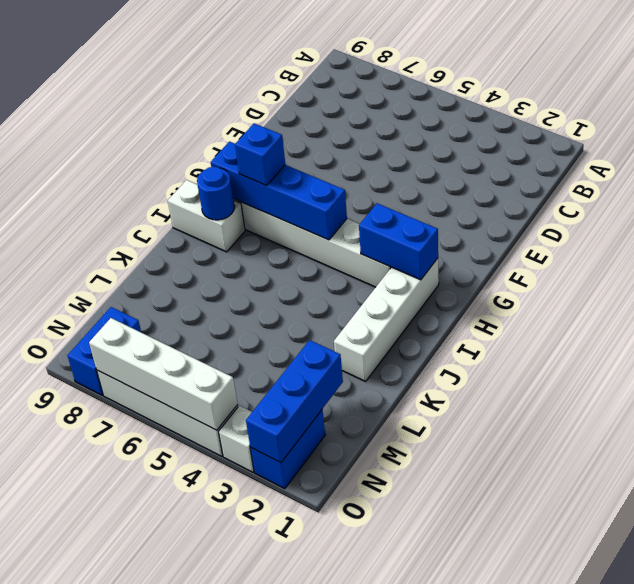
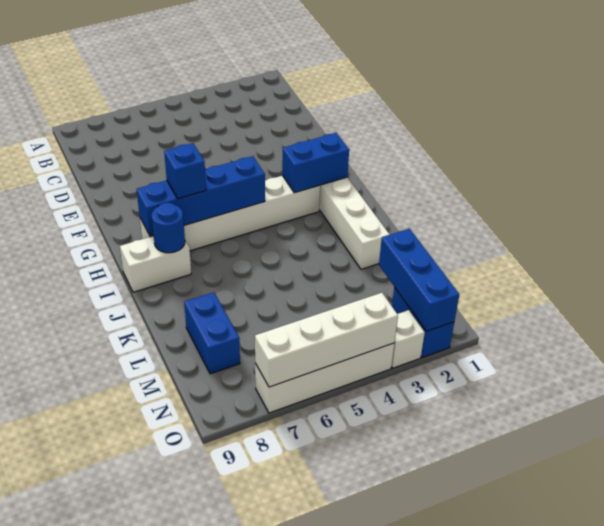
blue 1x2 brick [68,307,141,395] -> blue 1x2 brick moved to [184,292,240,374]

